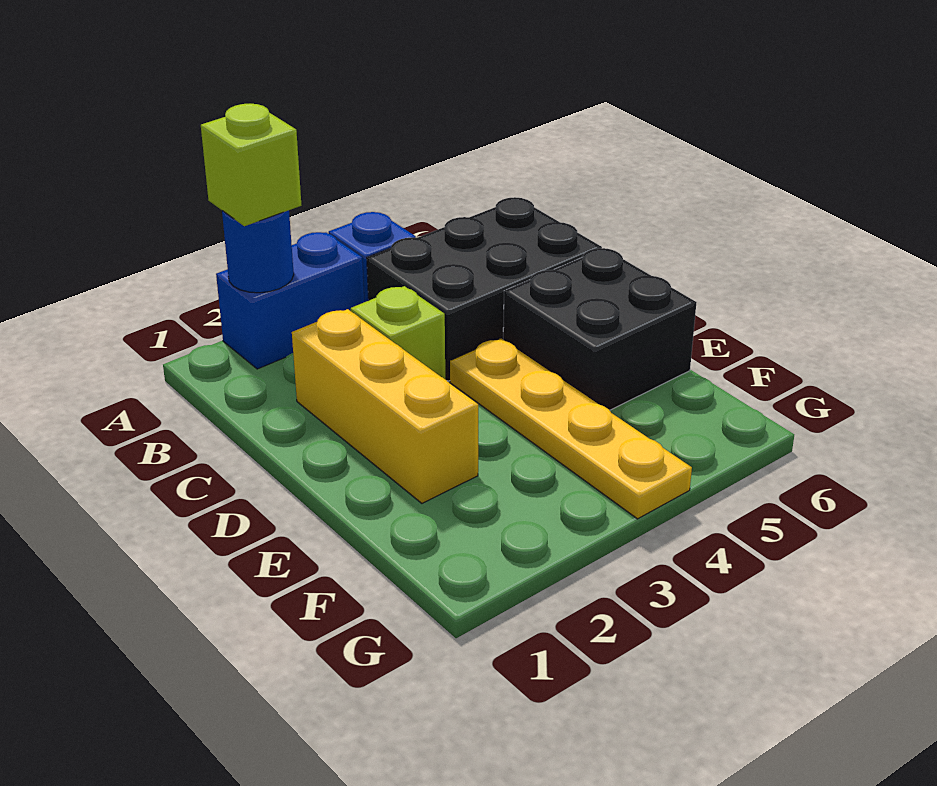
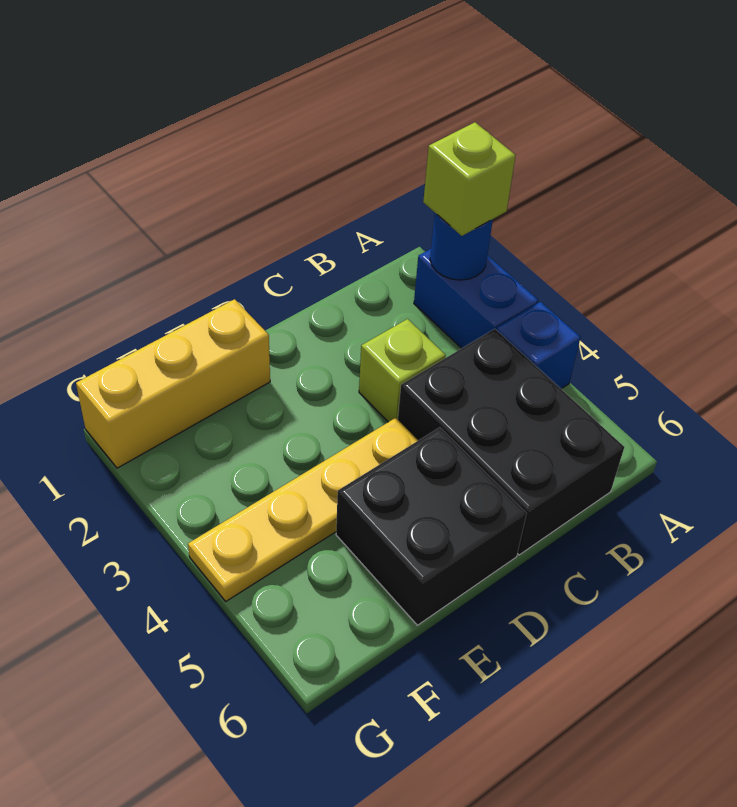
yellow 1x3 brick [292,309,478,503] -> yellow 1x3 brick moved to [76,299,270,468]

